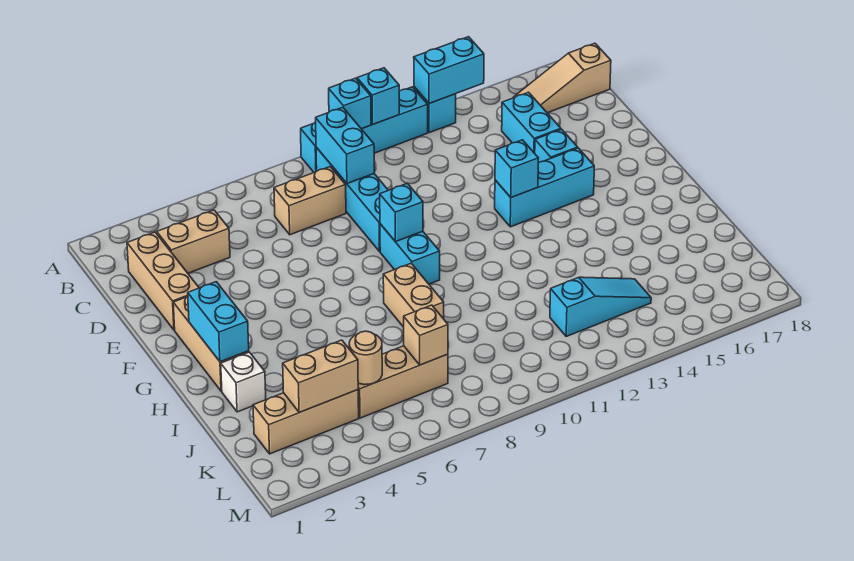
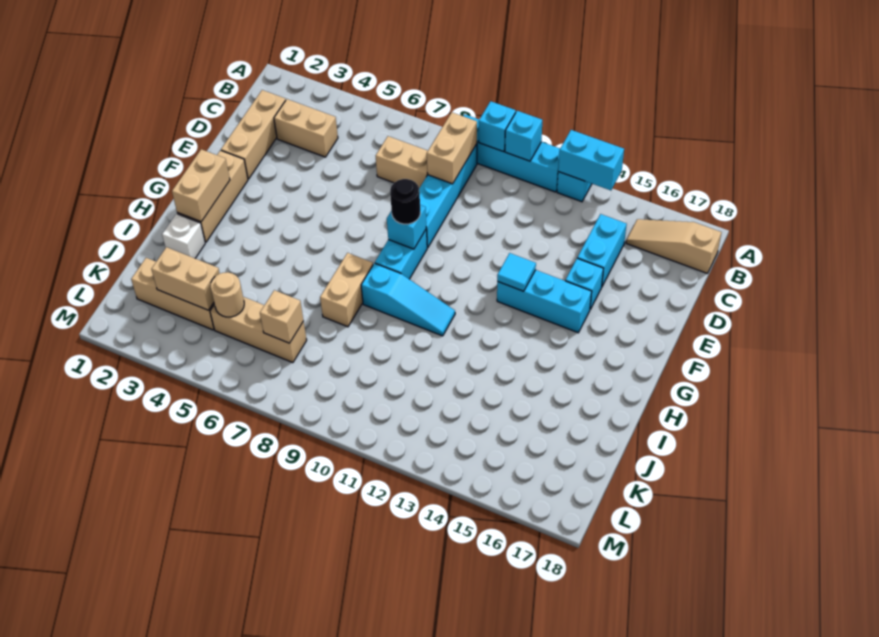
cyan 1x2 brick [316,107,374,184] -> tan 1x2 brick [427,113,477,184]
none -> black 1x1 round brick [390,179,420,224]
cyan 1x1 brick [495,140,538,198] -> cyan 1x1 tile [497,253,536,291]
cyan 1x2 brick [188,282,249,362] -> tan 1x2 brick [172,149,230,222]
cyan 1x3 slope [550,277,651,336] -> cyan 1x3 slope moved to [361,263,455,336]

